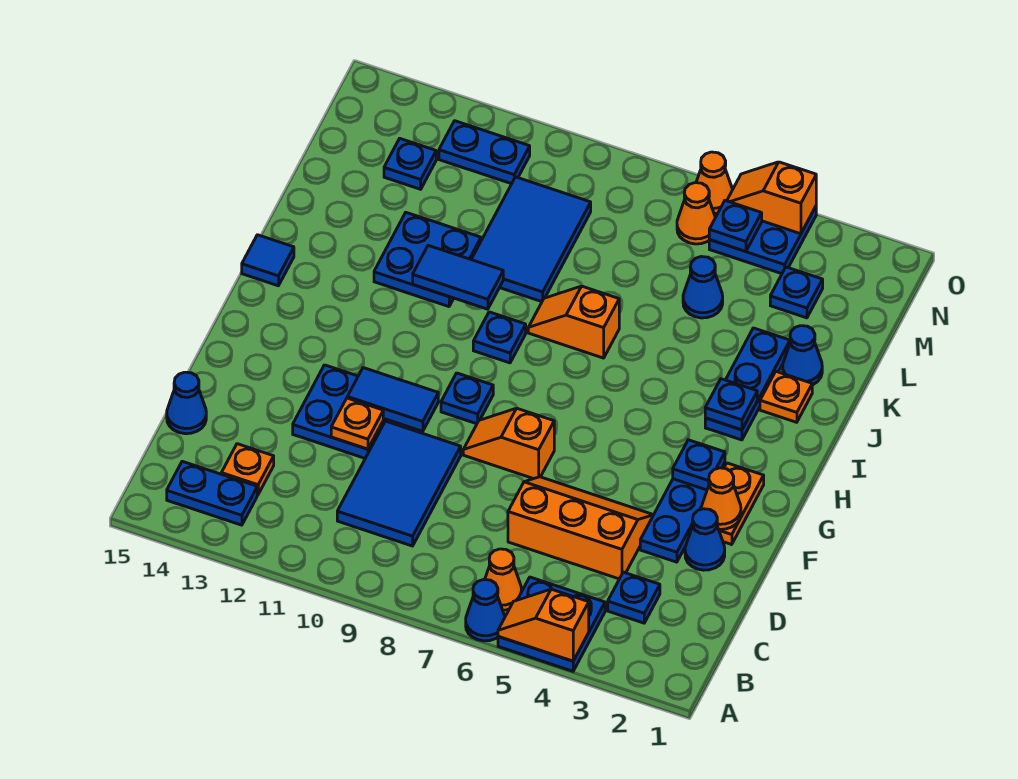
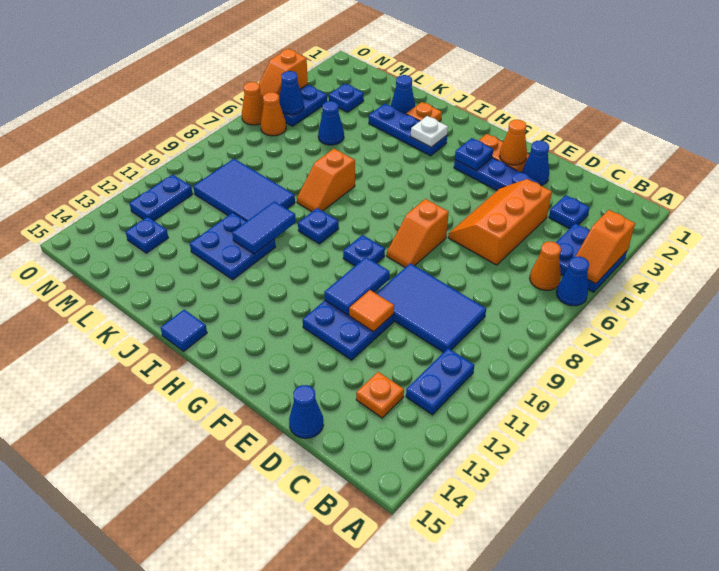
blue 1x2 plate [167,461,257,525] -> blue 1x2 plate moved to [406,348,474,415]
orange 1x1 plate [331,398,383,449] -> orange 1x1 tile [349,290,394,332]
blue 1x1 plate [705,379,757,430] -> white 1x1 plate [411,116,448,147]
blue 1x1 plate [709,201,762,252] -> blue 1x1 cone [279,71,304,115]

